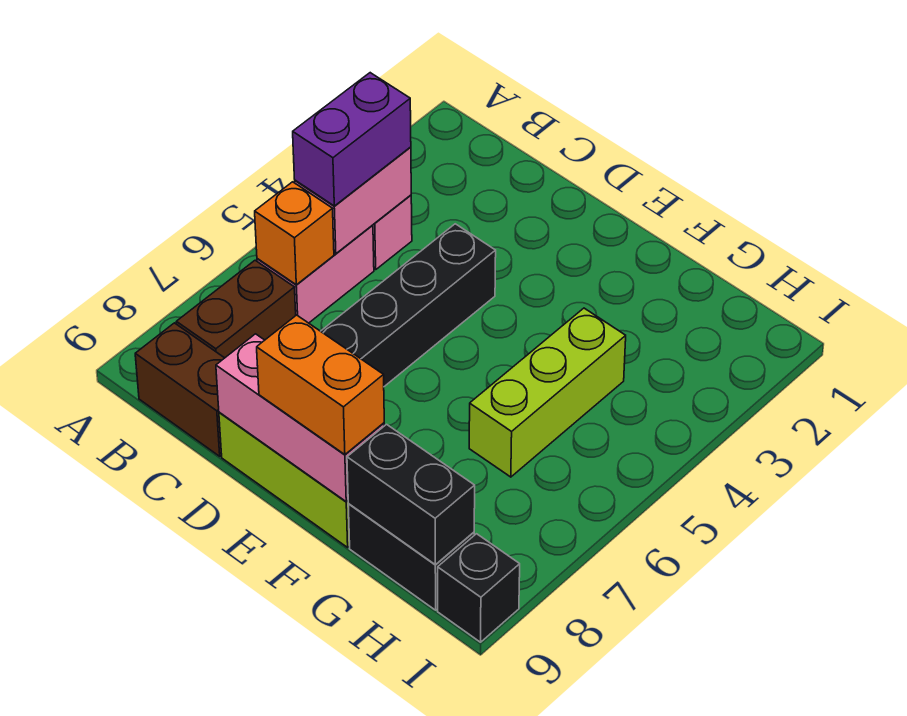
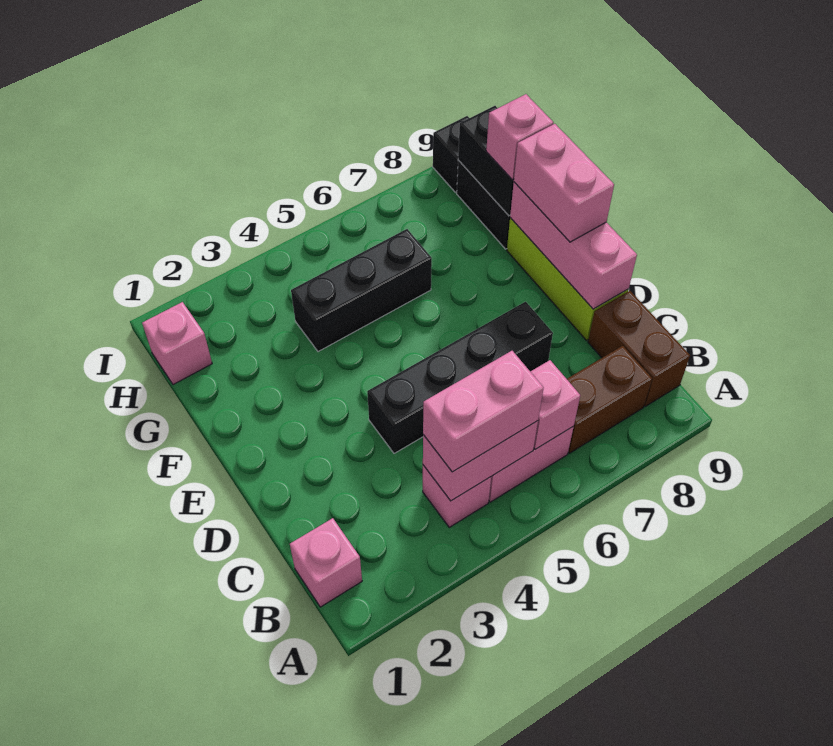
none -> pink 1x1 brick [290,518,362,607]
purple 1x2 brick [293,73,411,206] -> pink 1x2 brick [423,351,543,472]
orange 1x1 brick [255,182,334,285] -> pink 1x1 brick [530,360,580,449]
orange 1x2 brick [257,315,384,455] -> pink 1x2 brick [514,124,614,242]
lime 1x3 brick [469,308,626,477] -> black 1x3 brick [291,229,432,352]
none -> pink 1x1 brick [486,94,554,180]
none -> pink 1x1 brick [142,302,212,385]

